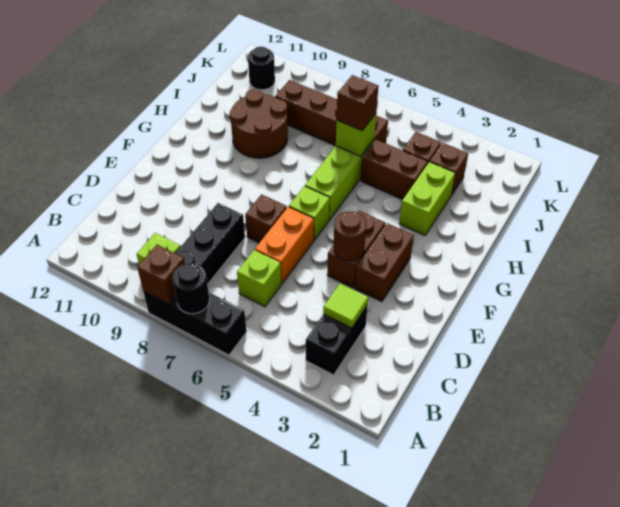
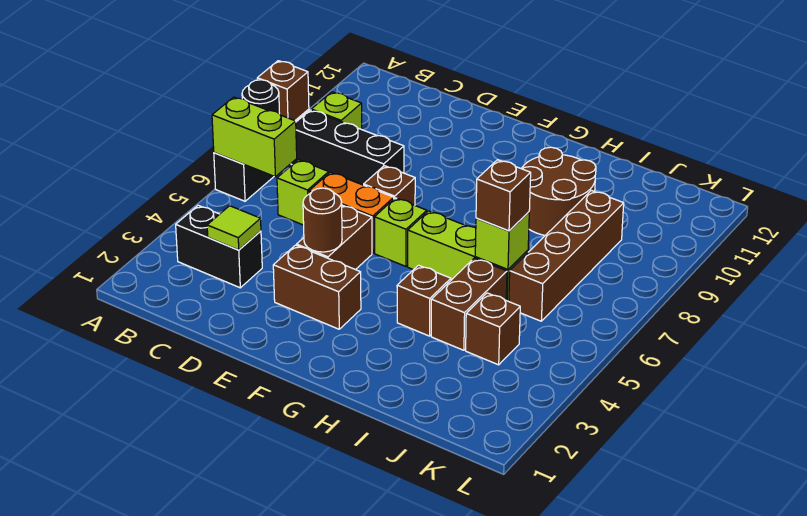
brown 1x2 brick [327,211,385,288] -> brown 1x2 brick turned to [297,205,372,270]
lime 1x2 brick [399,162,455,235] -> lime 1x2 brick moved to [212,97,297,177]
brown 1x1 brick [430,143,468,195] -> brown 1x1 brick moved to [397,265,451,336]
black 1x1 round brick [248,46,275,90] -> none

